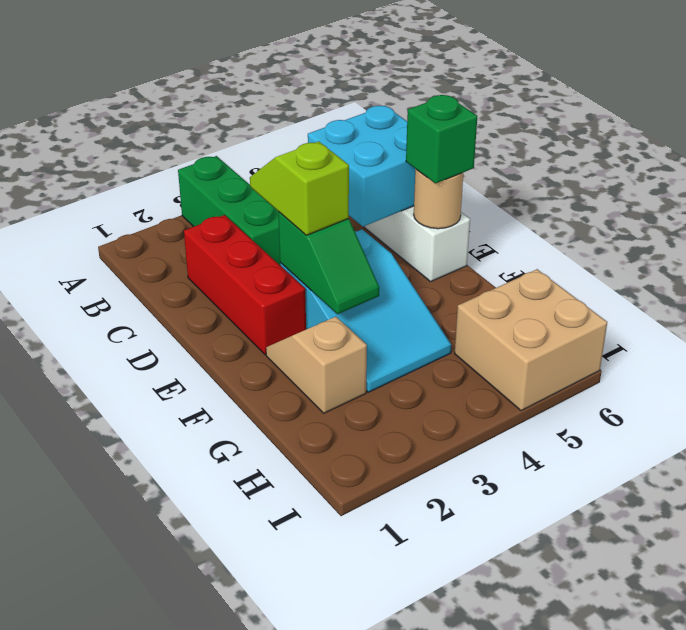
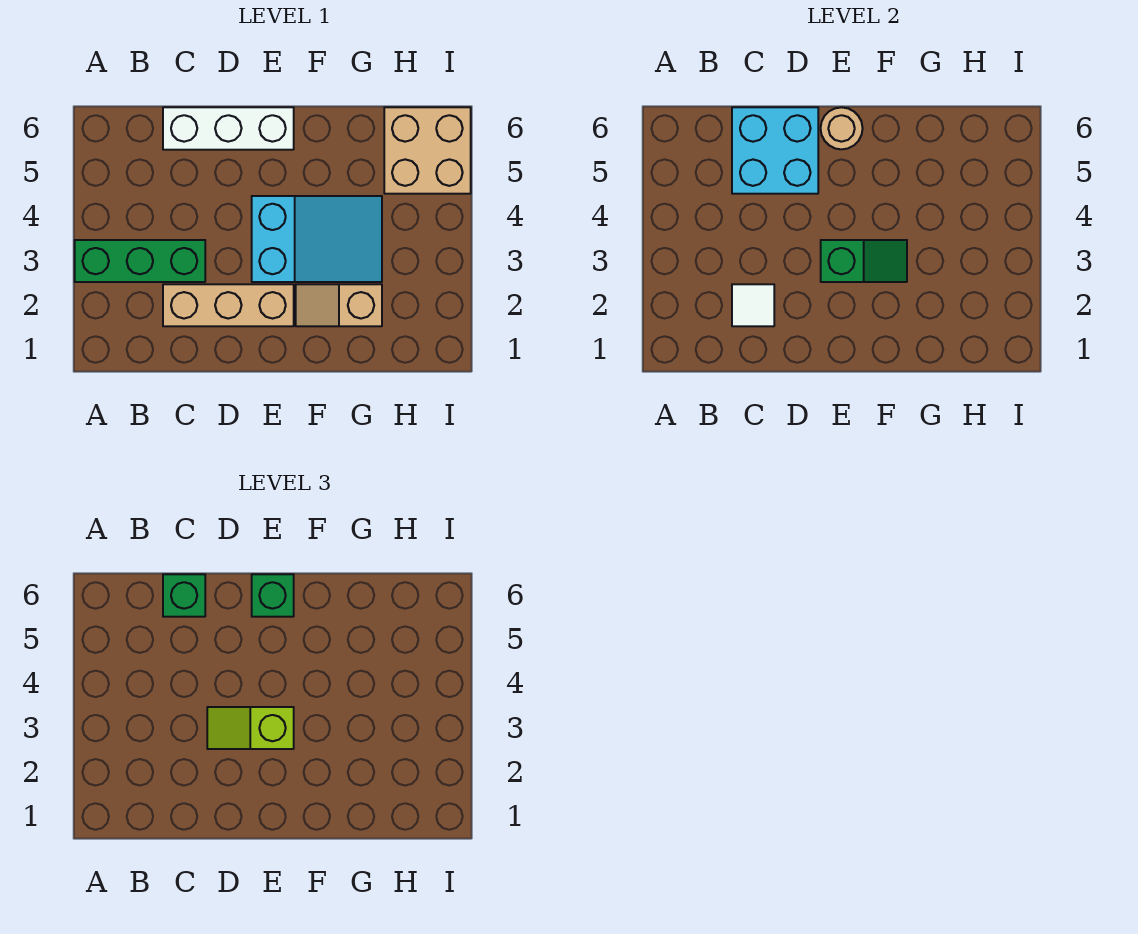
red 1x3 brick [184,215,306,355] -> tan 1x3 brick [163,284,294,326]
none -> white 1x1 tile [732,284,774,326]
none -> green 1x1 brick [163,574,205,617]

